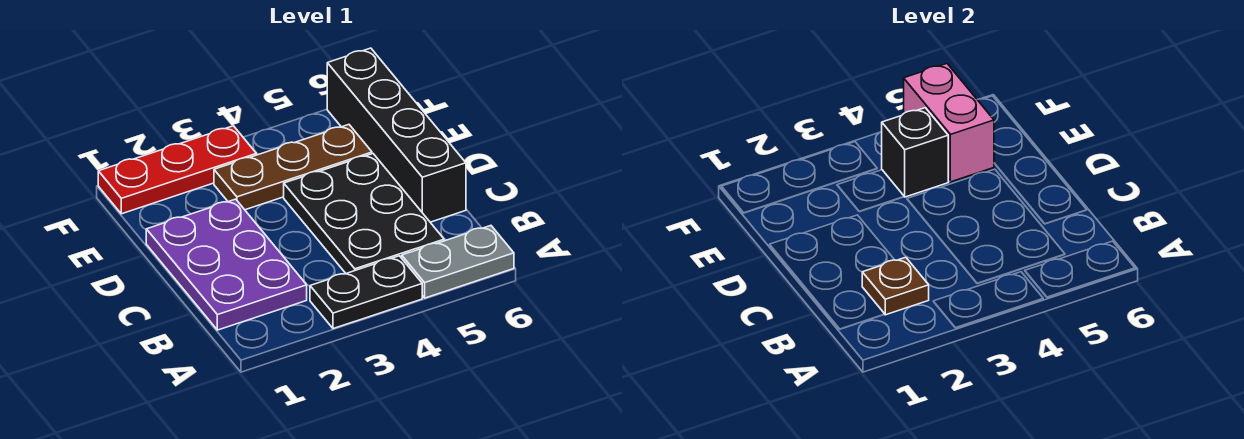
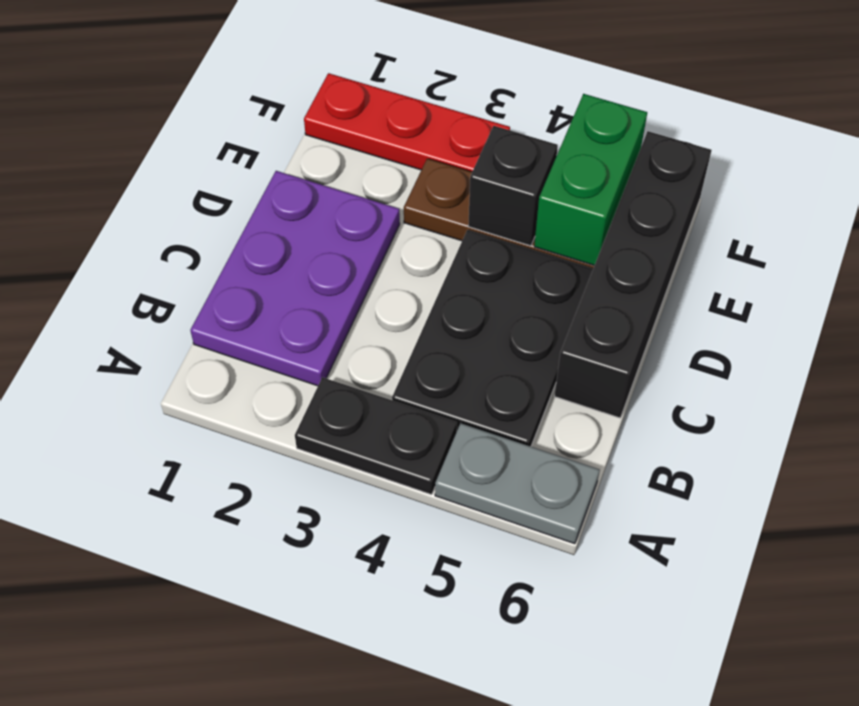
brown 1x1 plate [862,257,929,315] -> none
pink 1x2 brick [904,64,994,182] -> green 1x2 brick [534,94,647,266]

